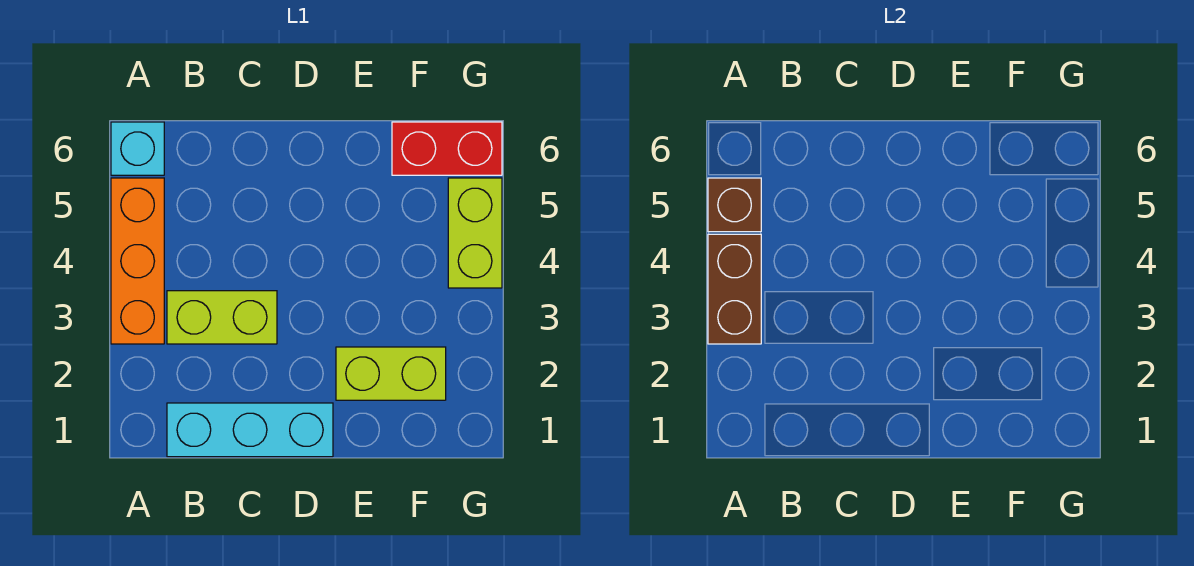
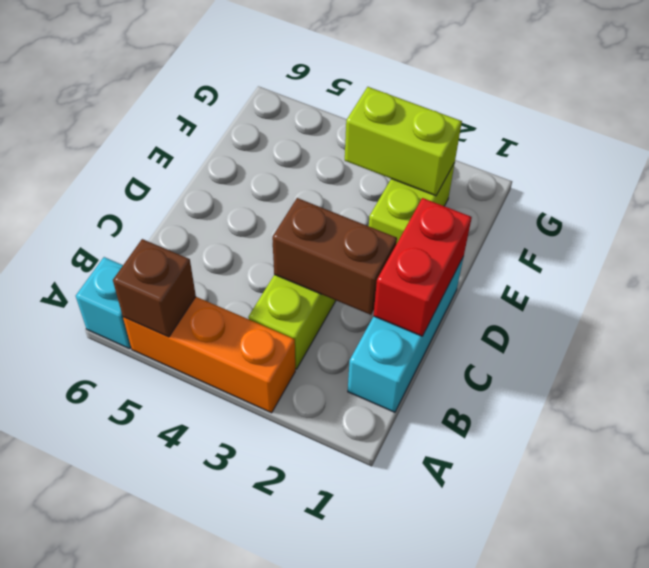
brown 1x2 brick [708,234,761,344] -> brown 1x2 brick moved to [272,198,397,315]
red 1x2 brick [392,122,502,175] -> red 1x2 brick moved to [374,198,472,336]
lime 1x2 brick [448,178,502,288] -> lime 1x2 brick moved to [345,87,462,196]

